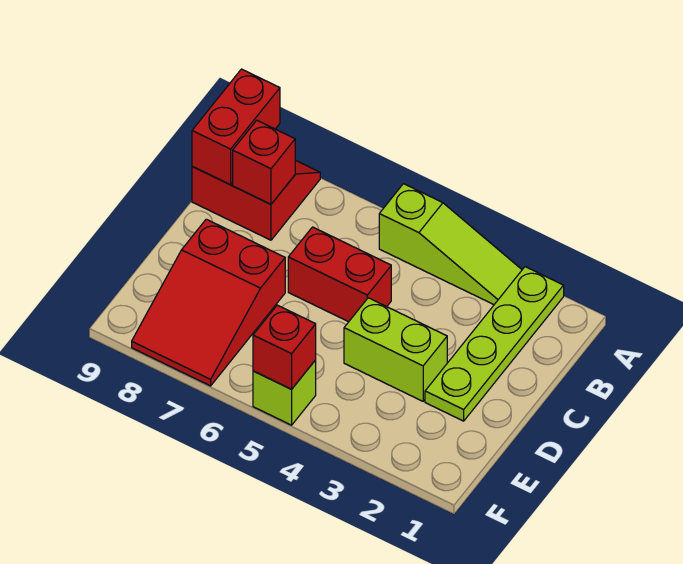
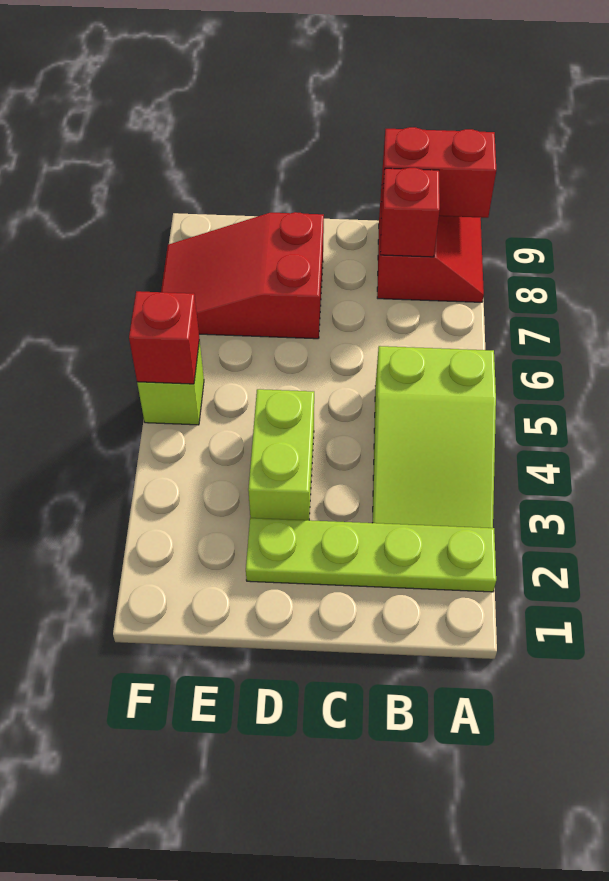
lime 1x3 slope [379,184,522,305] -> lime 2x3 slope [373,346,496,528]
red 1x2 brick [288,227,391,322] -> none

